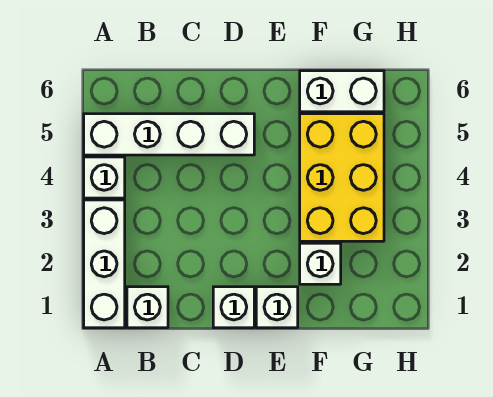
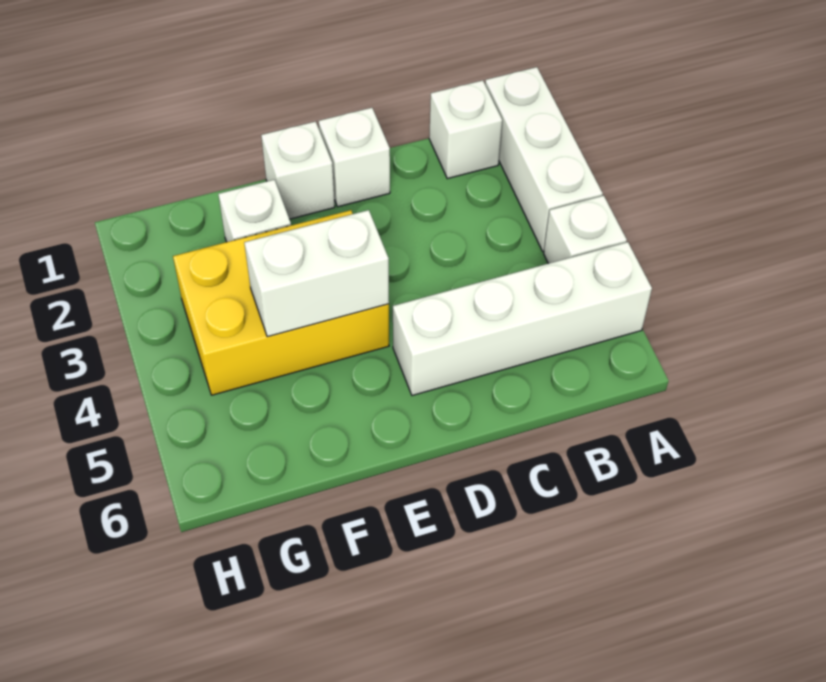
yellow 2x3 brick [300,114,384,241] -> yellow 2x3 brick turned to [173,210,389,395]
white 1x2 brick [300,71,384,112] -> white 1x2 brick moved to [244,210,389,337]

